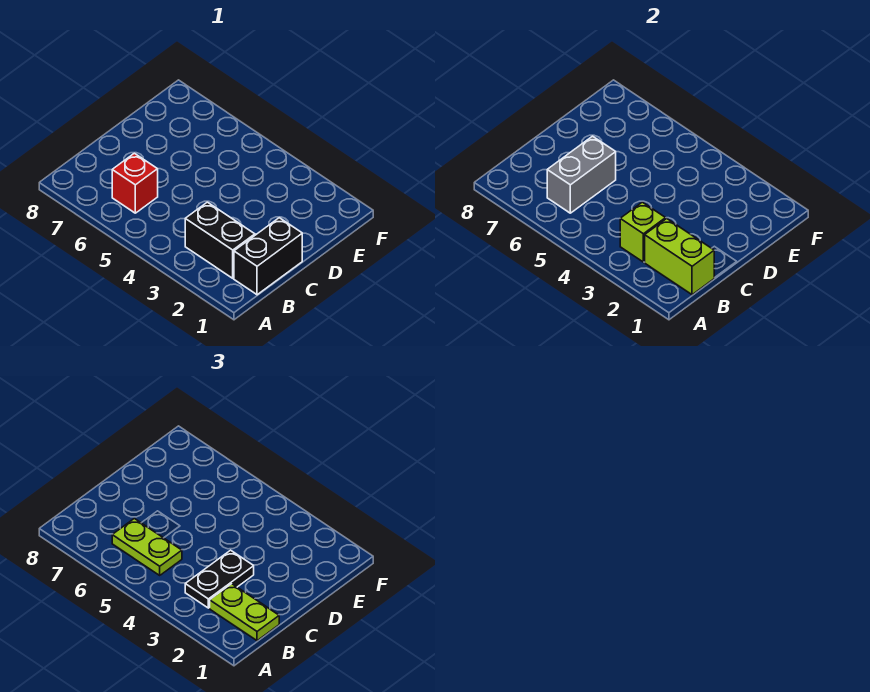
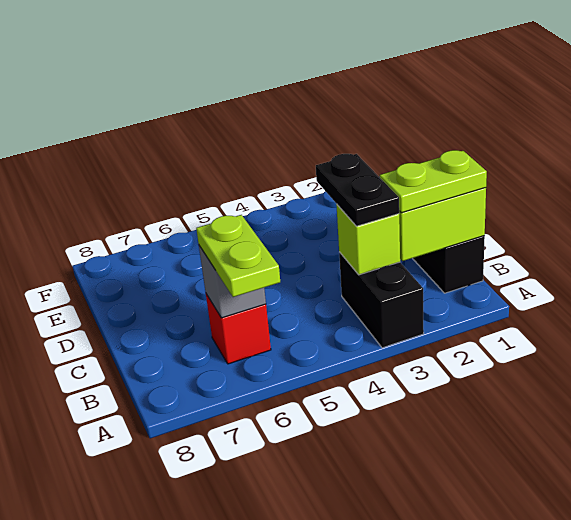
black 1x2 brick [185,202,255,278] -> black 1x2 brick turned to [339,252,424,348]
lime 1x2 plate [112,518,182,575] -> lime 1x2 plate turned to [196,215,280,297]
grey 1x2 brick [547,136,616,213] -> grey 1x1 brick [199,246,266,318]

